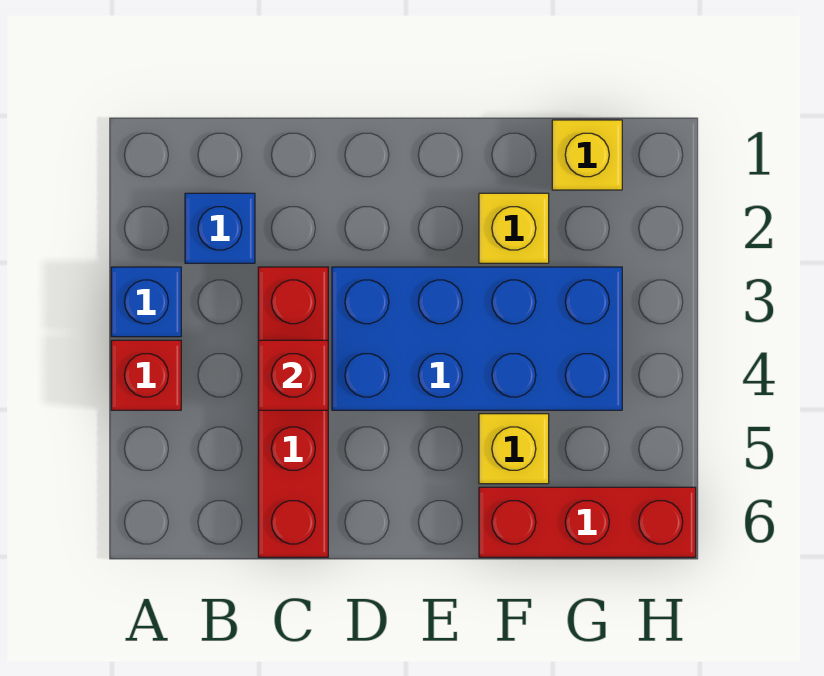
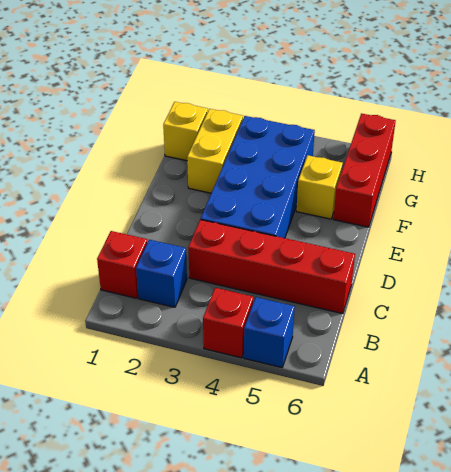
blue 1x1 brick [111,267,181,337] -> blue 1x1 brick moved to [244,297,295,368]
red 1x1 brick [258,340,328,410] -> red 1x1 brick moved to [97,231,147,298]
yellow 1x1 brick [479,193,549,263] -> yellow 1x2 brick [187,109,243,193]

